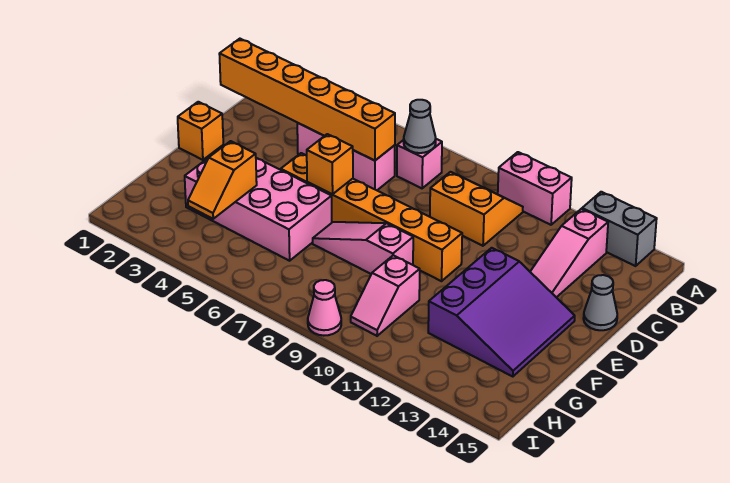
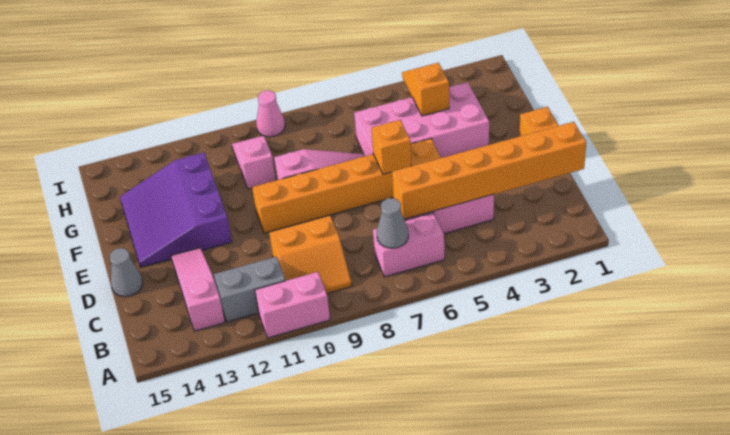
grey 1x2 brick [582,192,657,266] -> grey 1x2 brick moved to [214,257,285,322]
pink 1x1 brick [397,139,442,188] -> pink 1x2 brick [373,213,445,277]

